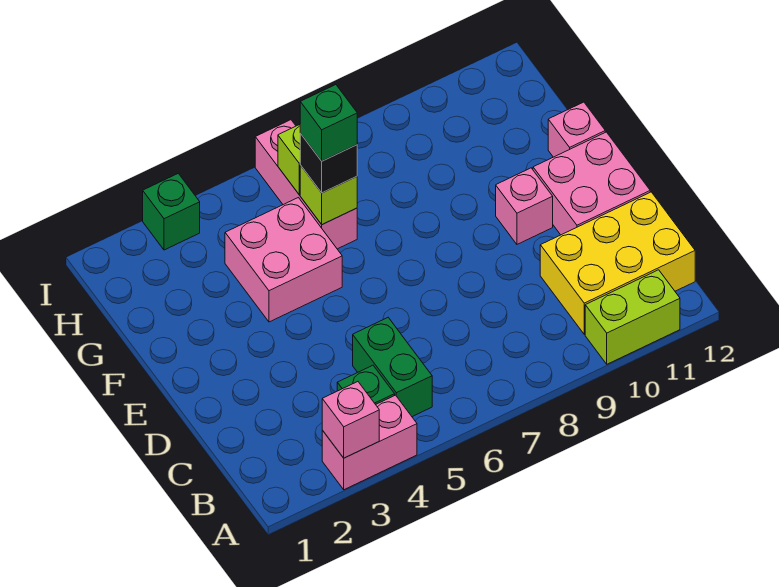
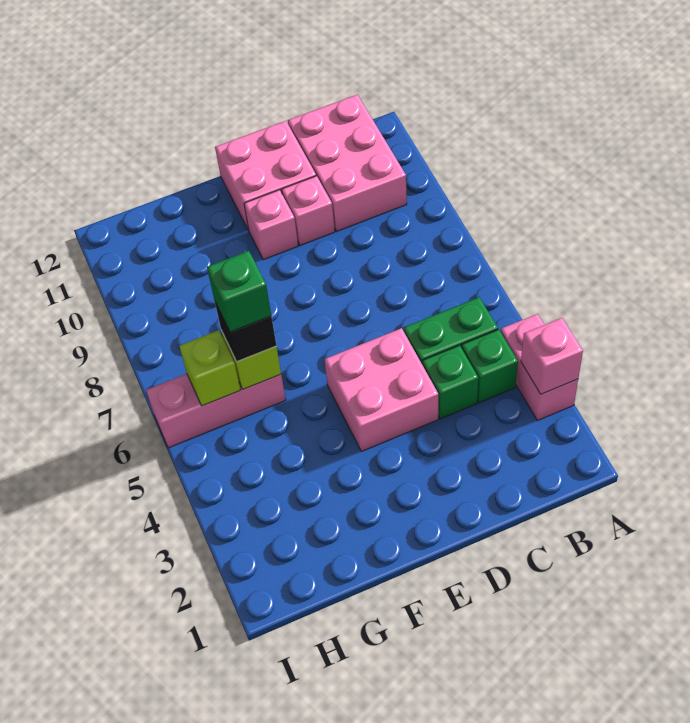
lime 1x2 brick [585,270,680,364] -> none
yellow 2x3 brick [540,192,695,334] -> pink 2x3 brick [288,95,407,231]
pink 2x2 brick [225,198,342,322] -> pink 2x2 brick moved to [324,328,438,451]
pink 1x1 brick [548,102,605,157] -> pink 1x1 brick moved to [281,176,335,246]
green 1x1 brick [143,173,200,250] -> green 1x1 brick moved to [422,345,478,419]

